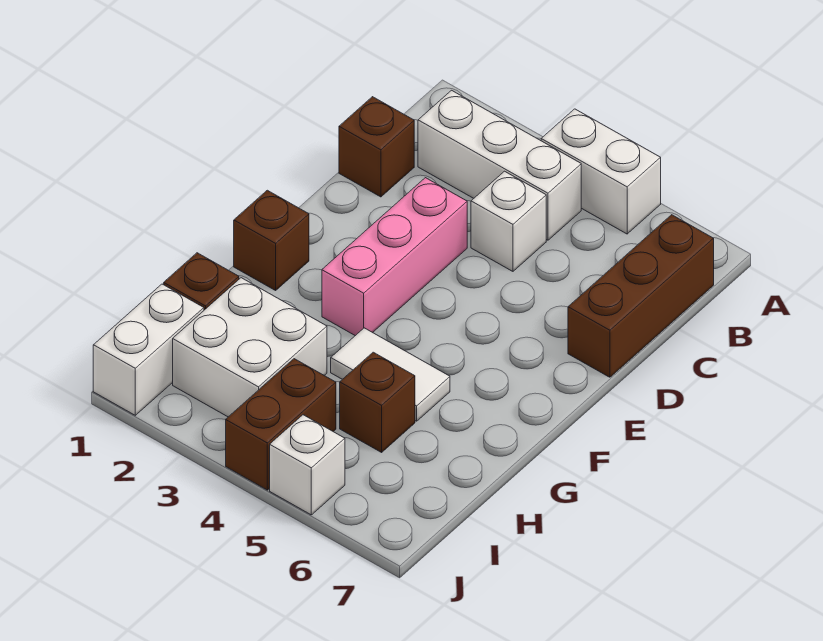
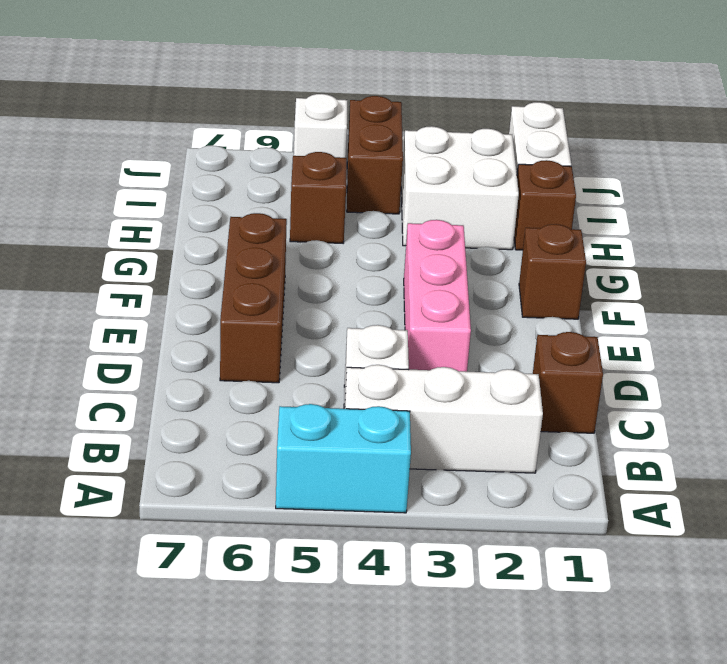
white 1x2 brick [541,109,661,234] -> cyan 1x2 brick [276,404,411,513]
brown 1x3 brick [568,215,714,377] -> brown 1x3 brick moved to [220,213,287,383]
white 1x2 tile [331,328,450,421] -> none

